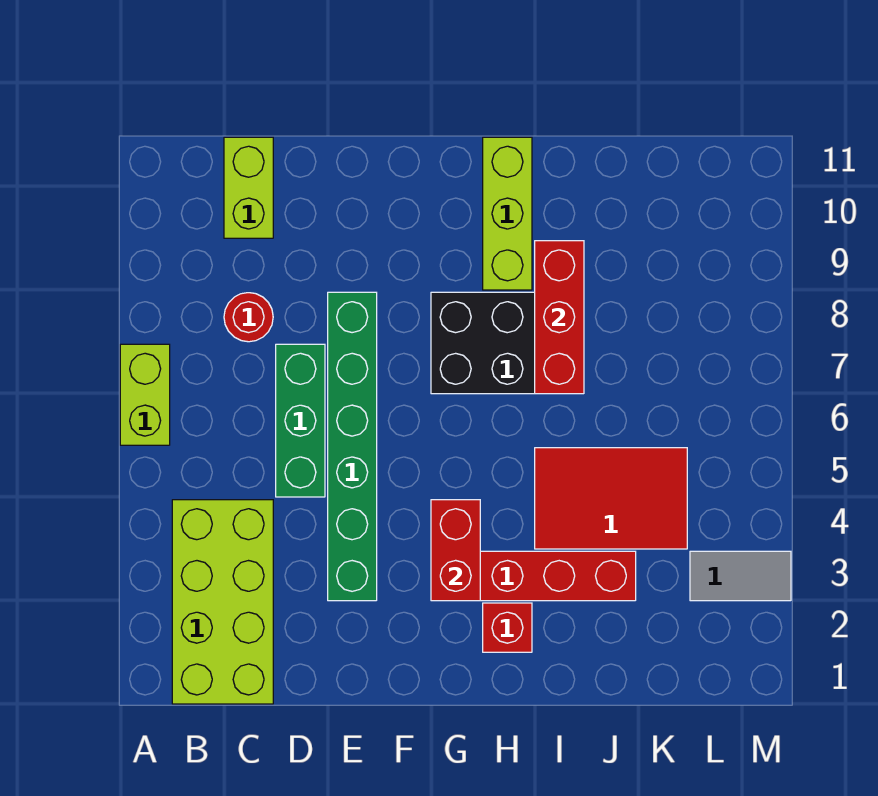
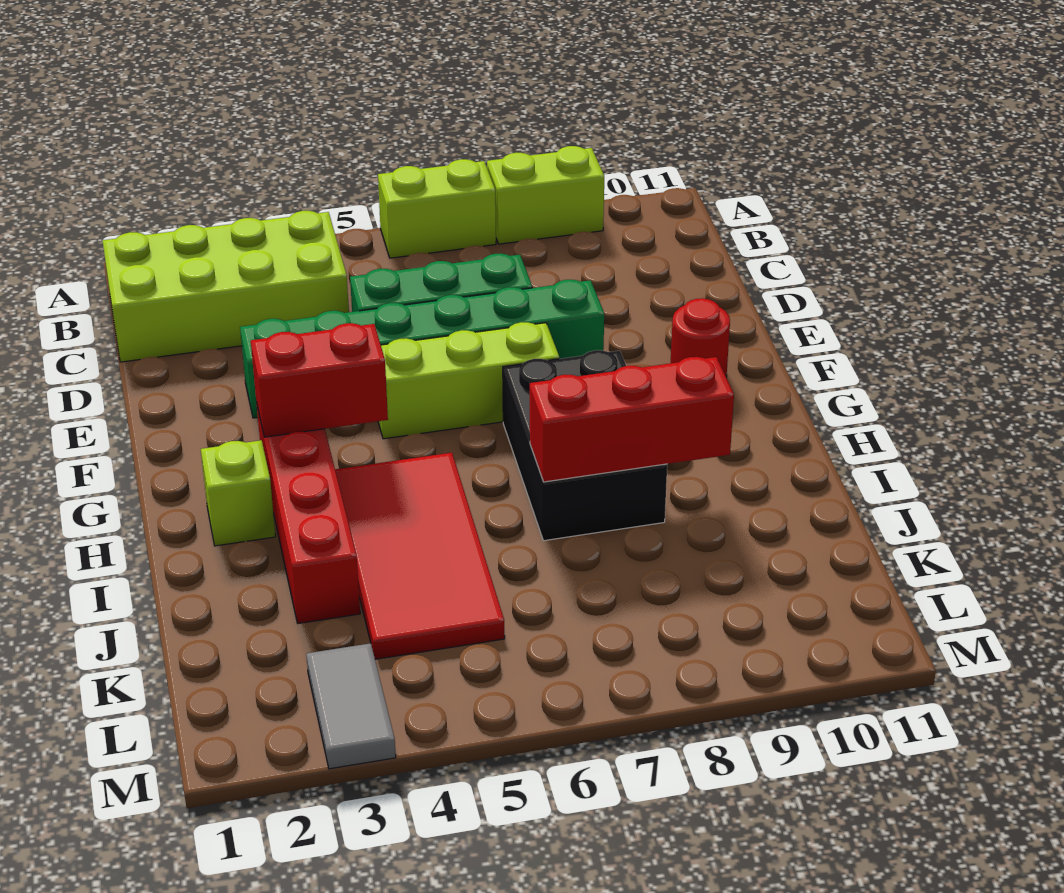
red 1x1 round brick [224,293,273,342] -> red 1x1 round brick moved to [671,298,730,377]
lime 1x2 brick [224,137,273,238] -> lime 1x2 brick moved to [487,146,604,244]
red 1x1 brick [483,603,532,652] -> lime 1x1 brick [201,440,275,546]
lime 1x3 brick [483,137,532,290] -> lime 1x3 brick moved to [378,322,559,439]
red 2x3 tile [535,448,687,549] -> red 2x4 tile [335,453,505,659]

